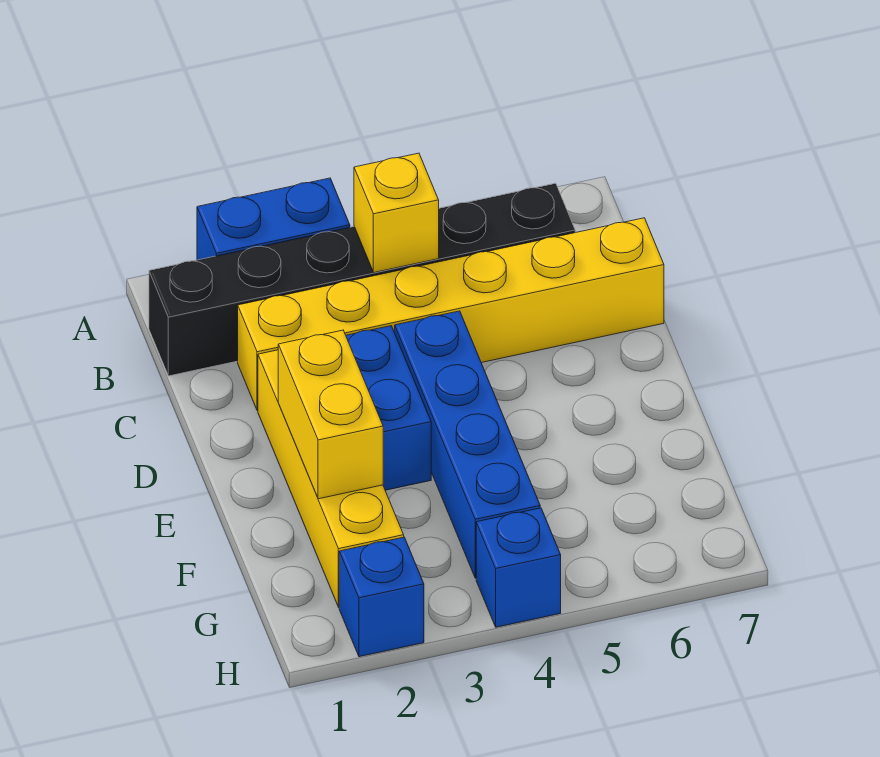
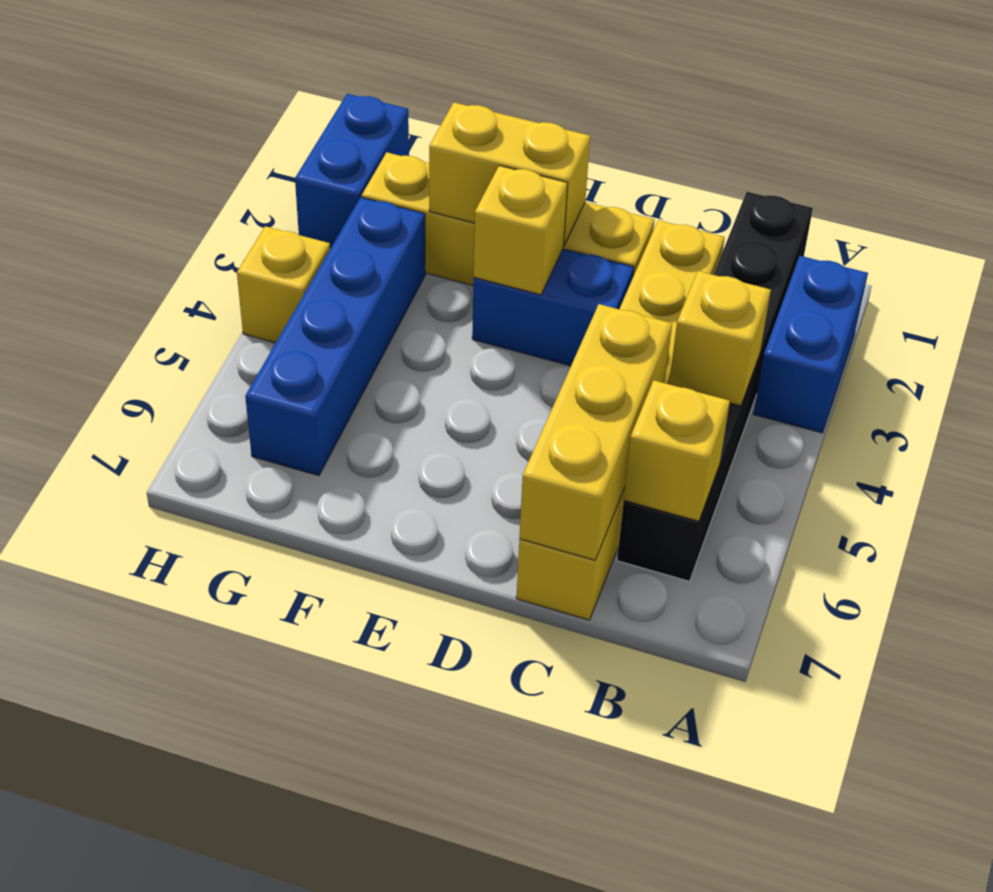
none -> yellow 1x1 brick [624,380,730,521]
none -> yellow 1x3 brick [519,304,672,560]
blue 1x4 brick [395,311,540,578] -> blue 1x4 brick turned to [245,197,425,476]
none -> yellow 1x1 brick [474,166,567,295]
blue 1x1 brick [339,537,424,657] -> blue 1x2 brick [295,94,409,248]
blue 1x1 brick [476,508,561,627] -> yellow 1x1 brick [237,226,330,343]

